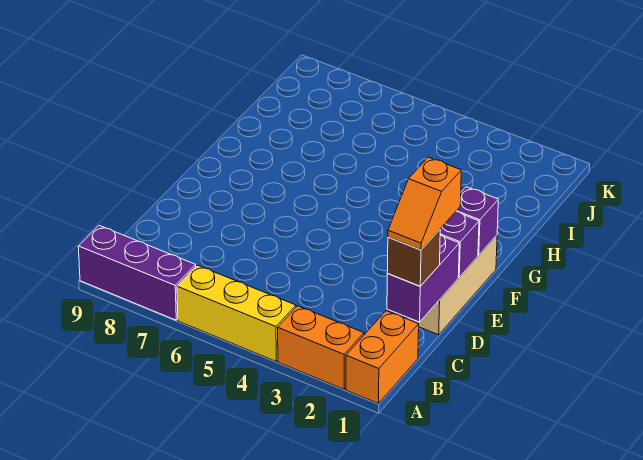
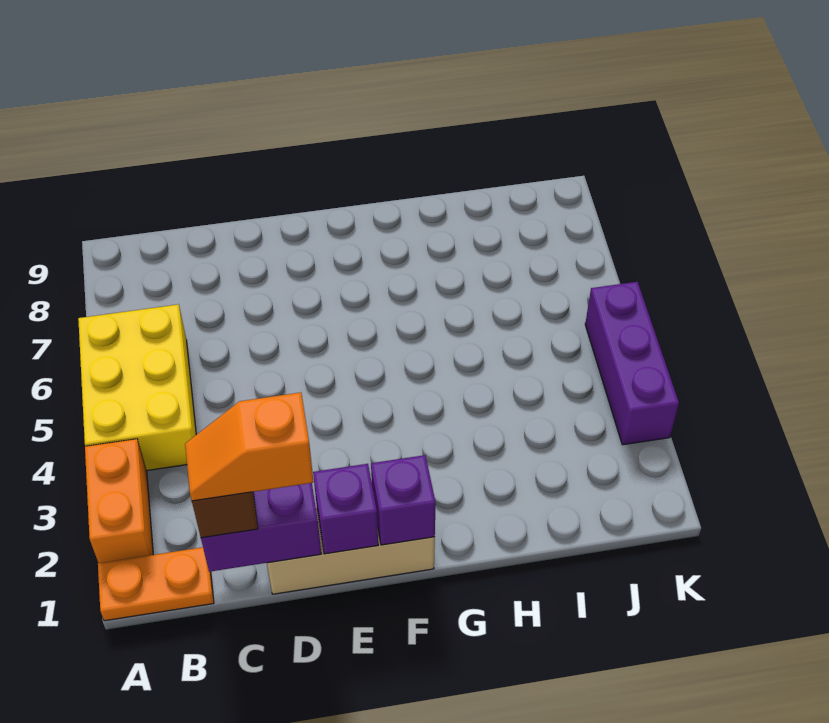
orange 1x2 brick [346,311,419,404] -> orange 1x2 plate [98,547,214,621]
yellow 1x3 brick [177,265,296,361] -> yellow 2x3 brick [78,304,196,471]
purple 1x3 brick [78,226,196,320] -> purple 1x3 brick moved to [585,282,679,445]

